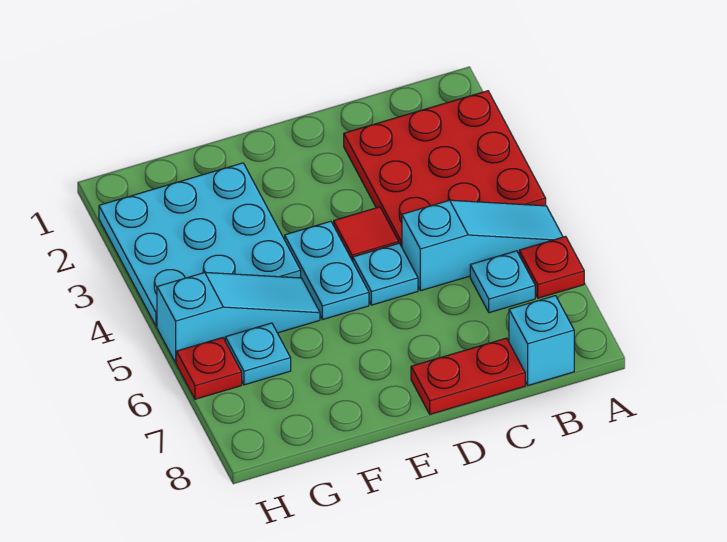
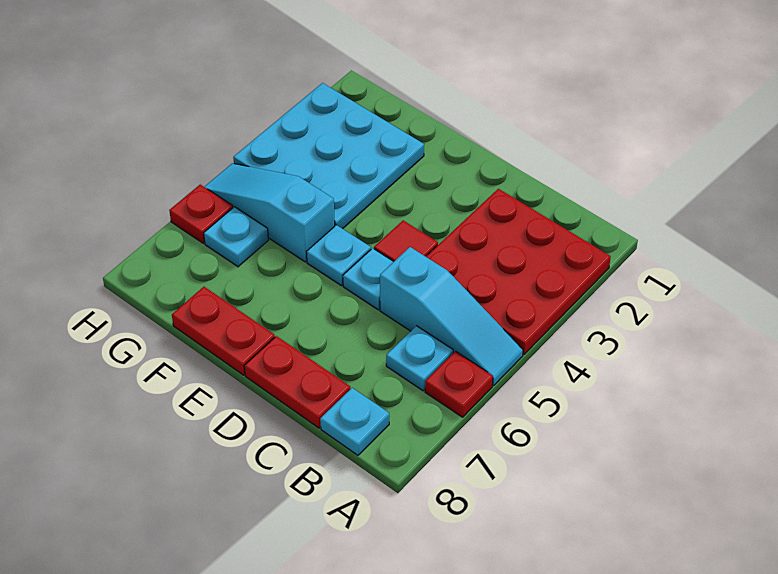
cyan 1x1 brick [509,296,574,385] -> cyan 1x1 plate [320,388,389,455]
cyan 1x2 plate [285,221,369,320] -> cyan 1x1 plate [307,225,371,286]
none -> red 1x2 plate [172,287,275,375]
cyan 1x3 slope [157,272,320,363] -> cyan 1x3 slope turned to [204,163,335,262]

